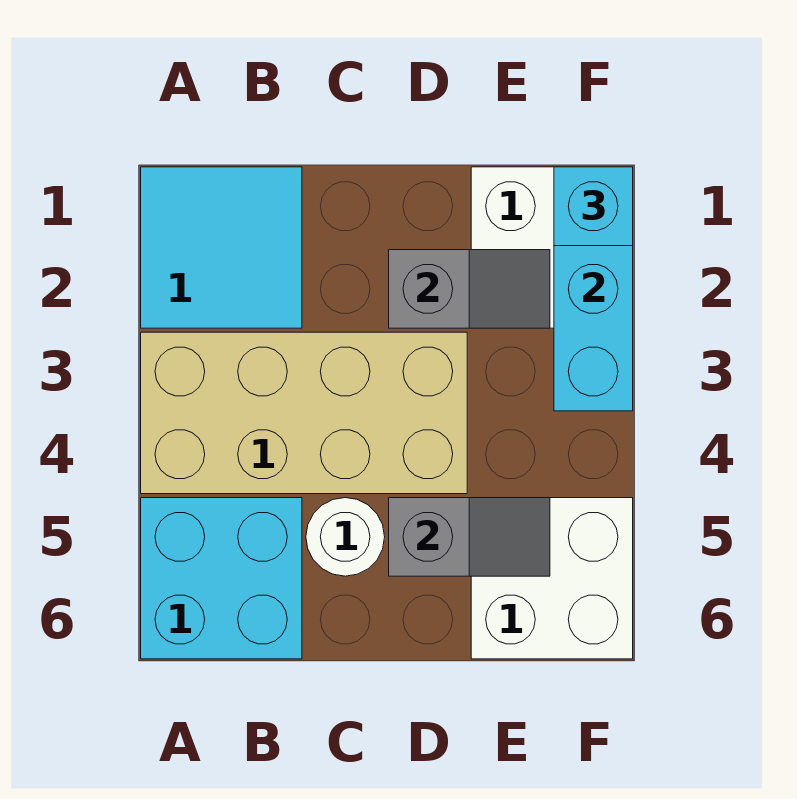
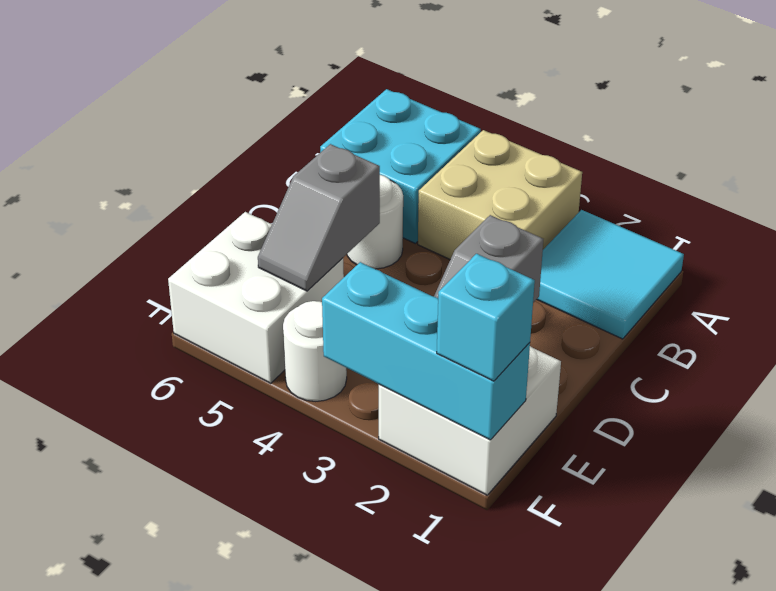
tan 2x4 brick [141,332,467,494] -> tan 2x2 brick [418,130,582,259]
none -> white 1x1 round brick [283,301,347,401]

